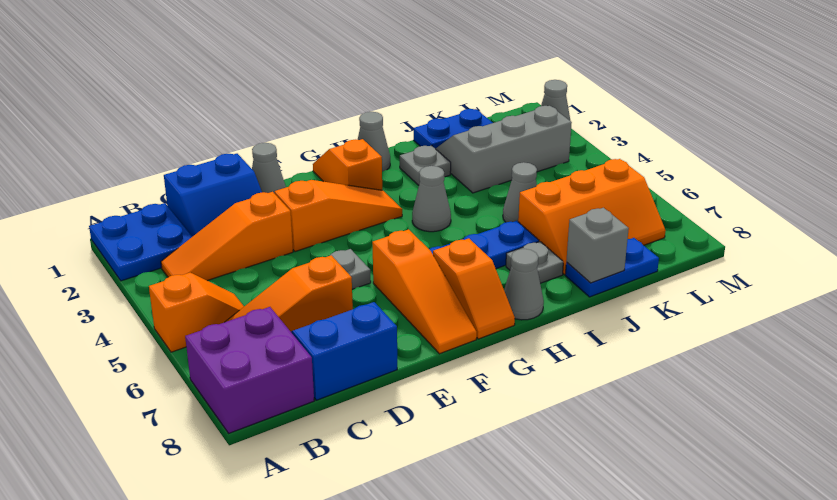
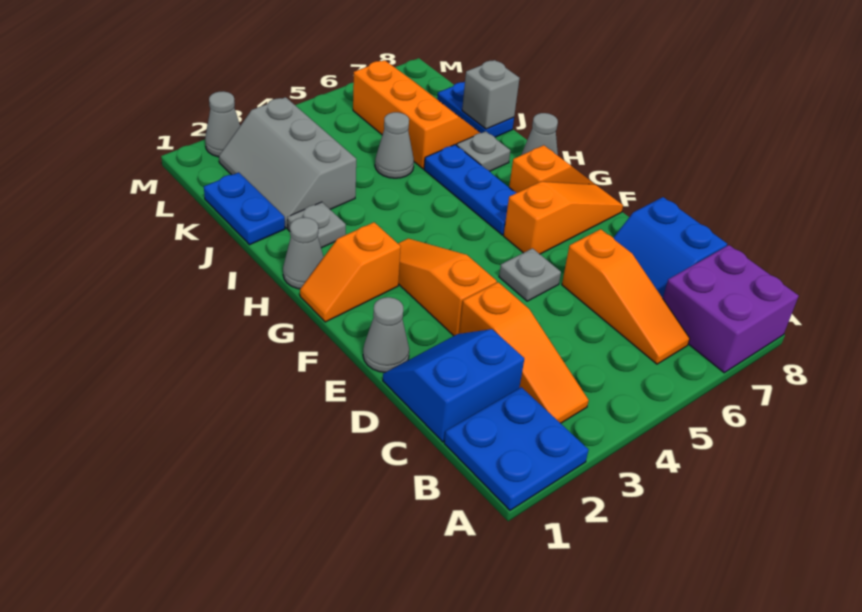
orange 1x2 slope [149,273,244,352] -> none
blue 2x2 slope [164,154,262,237] -> blue 2x2 slope turned to [383,329,524,442]
grey 1x1 cone [412,166,451,232] -> none

